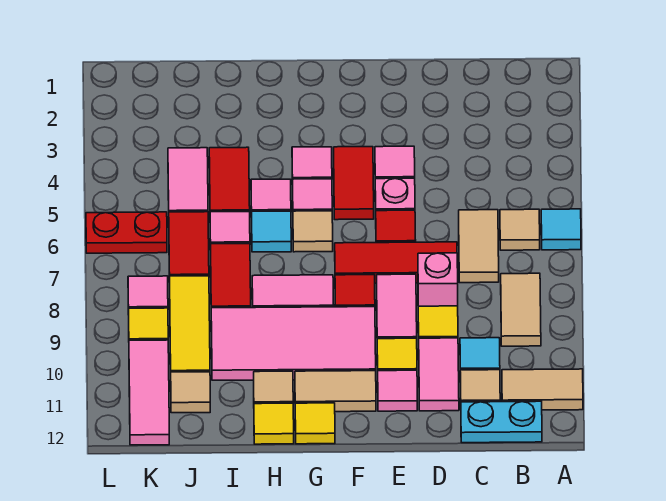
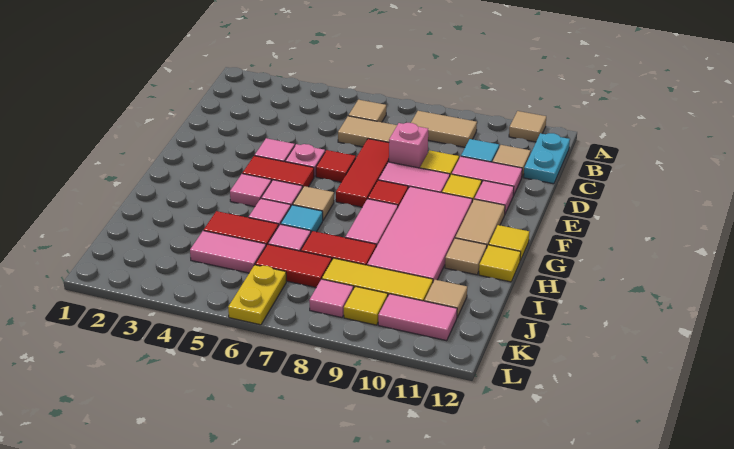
cyan 1x1 tile [541,209,581,250] -> none
tan 1x2 tile [502,369,583,410] -> tan 1x1 tile [509,111,546,142]
red 1x2 plate [86,212,167,253] -> yellow 1x2 plate [228,265,286,325]
pink 1x3 tile [129,340,169,445] -> pink 1x2 tile [378,294,457,341]

